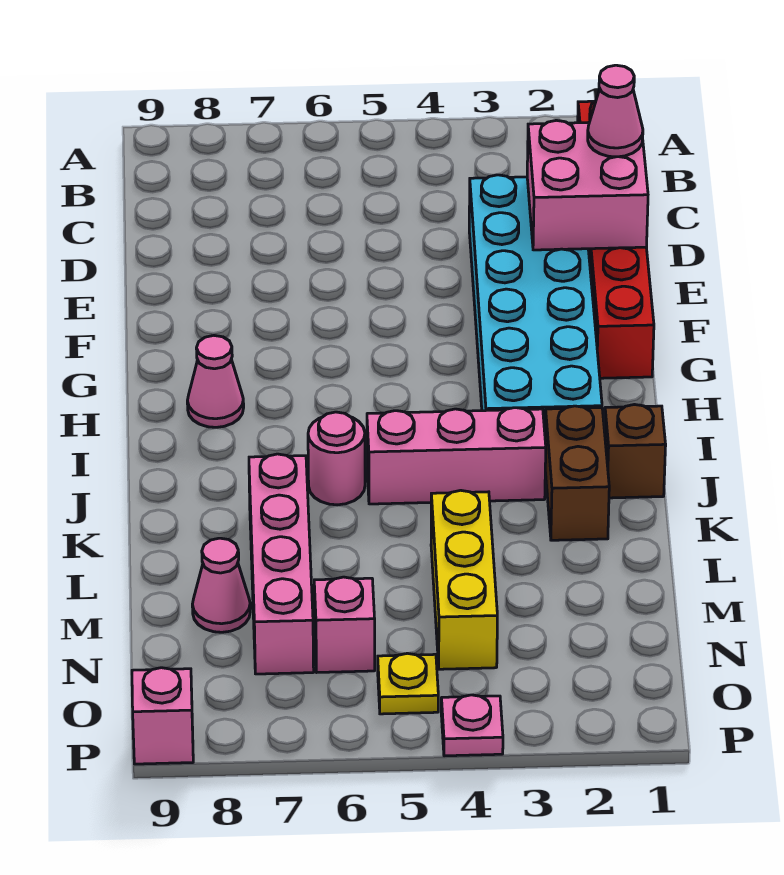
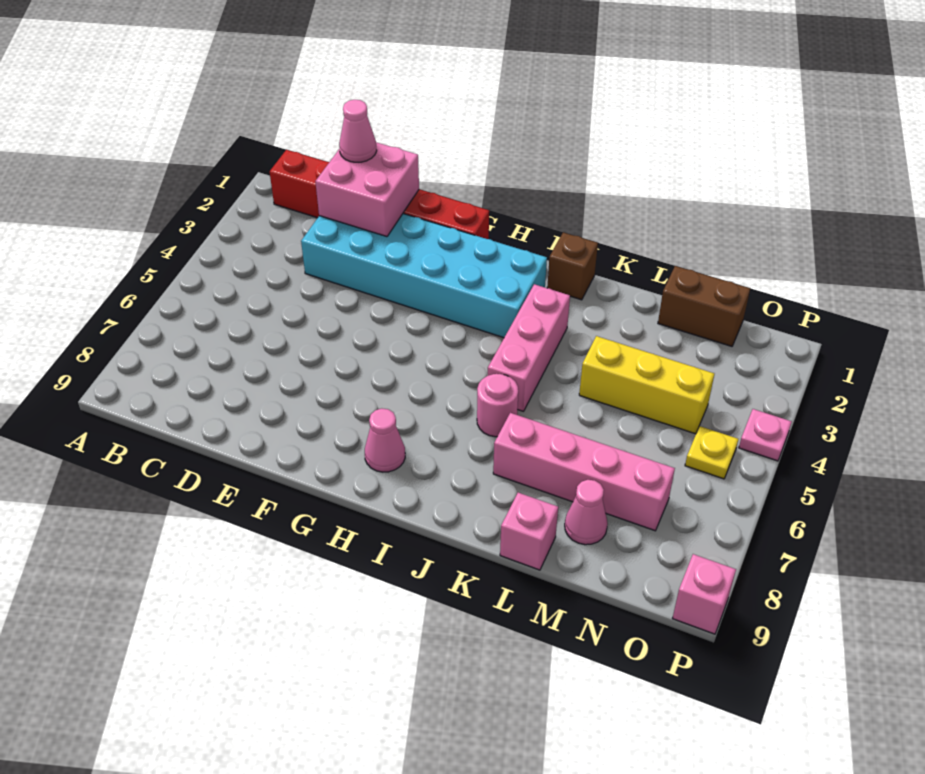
brown 1x2 brick [545,406,609,540] -> brown 1x2 brick moved to [658,266,750,346]
pink 1x1 brick [314,577,375,672] -> pink 1x1 brick moved to [500,493,558,570]

